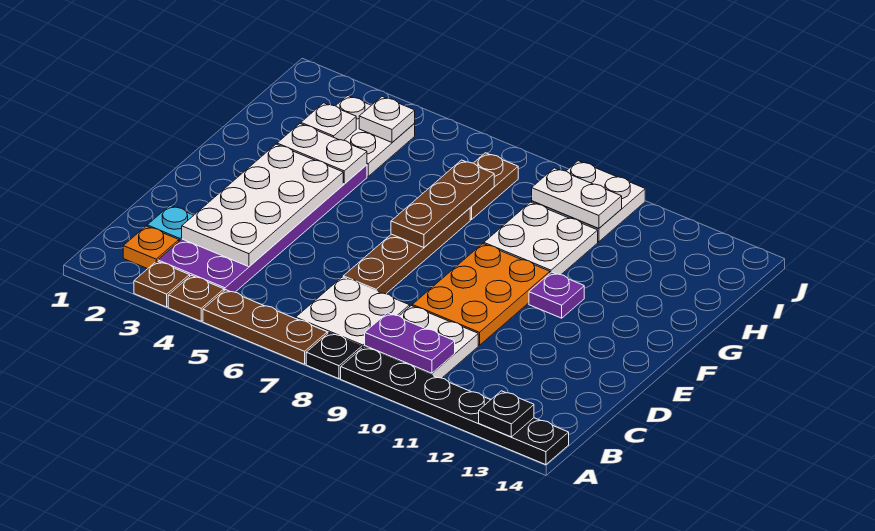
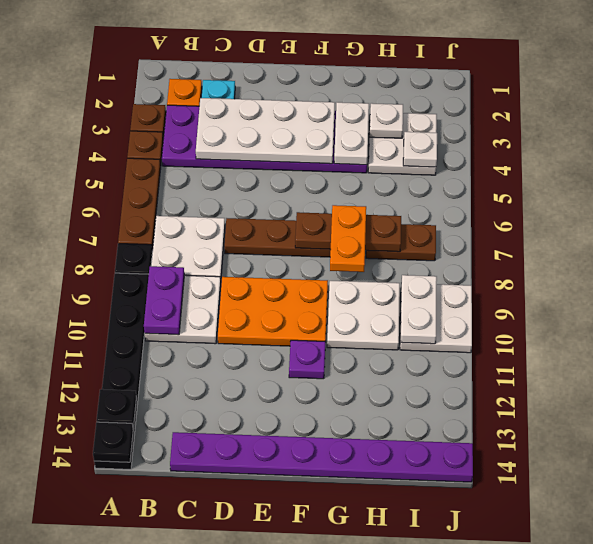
none -> black 1x1 plate [93,422,133,462]
none -> purple 1x8 plate [170,432,473,482]
none -> orange 1x2 plate [330,205,366,272]

